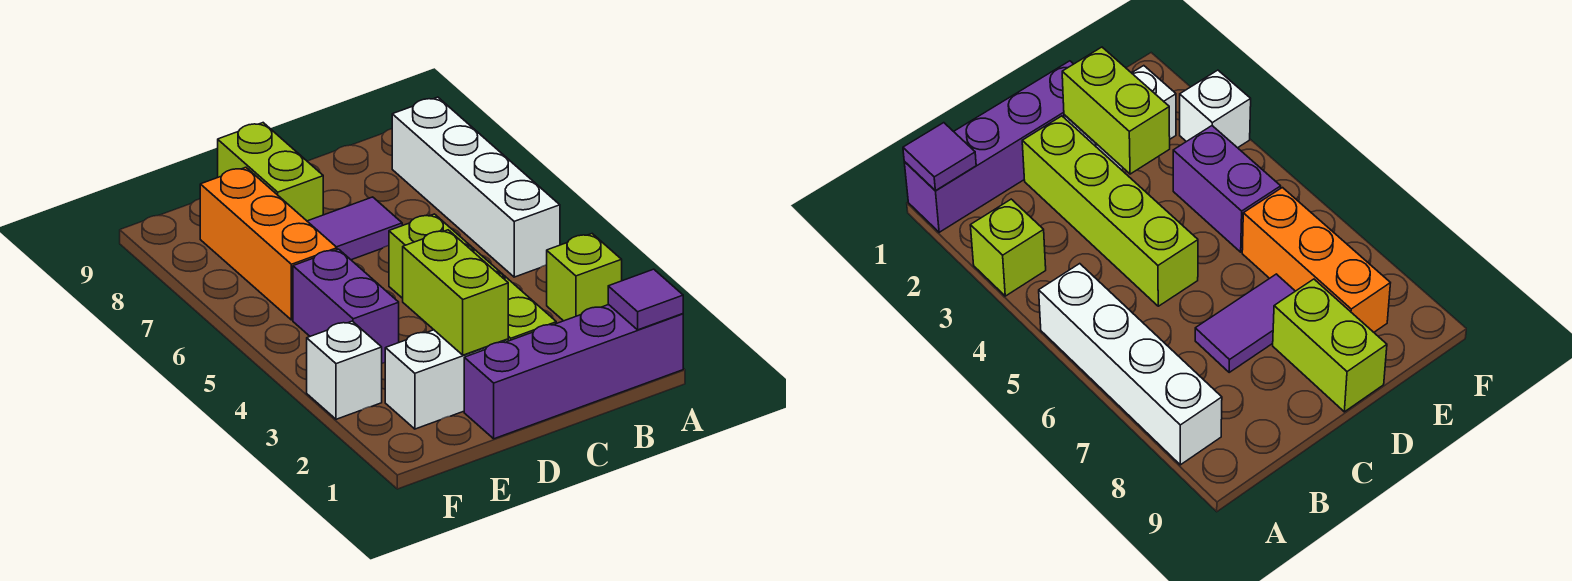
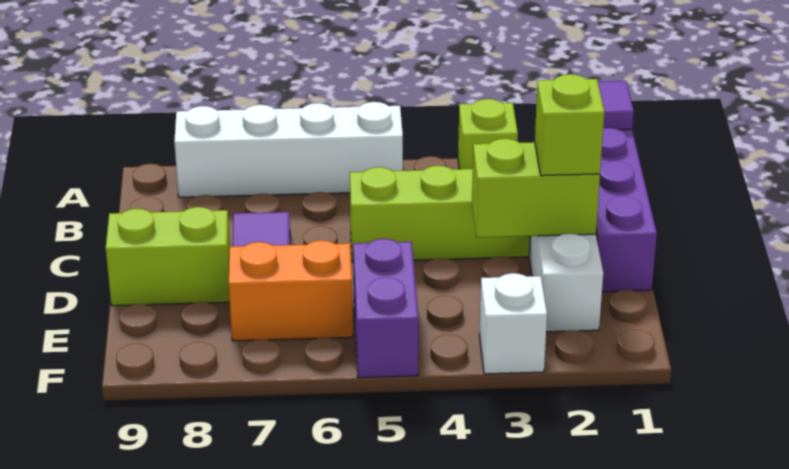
none -> lime 1x1 brick [535,74,604,176]
purple 1x2 brick [293,249,399,363] -> purple 1x2 brick turned to [353,239,418,378]
orange 1x3 brick [200,167,337,320] -> orange 1x2 brick [229,240,353,341]

